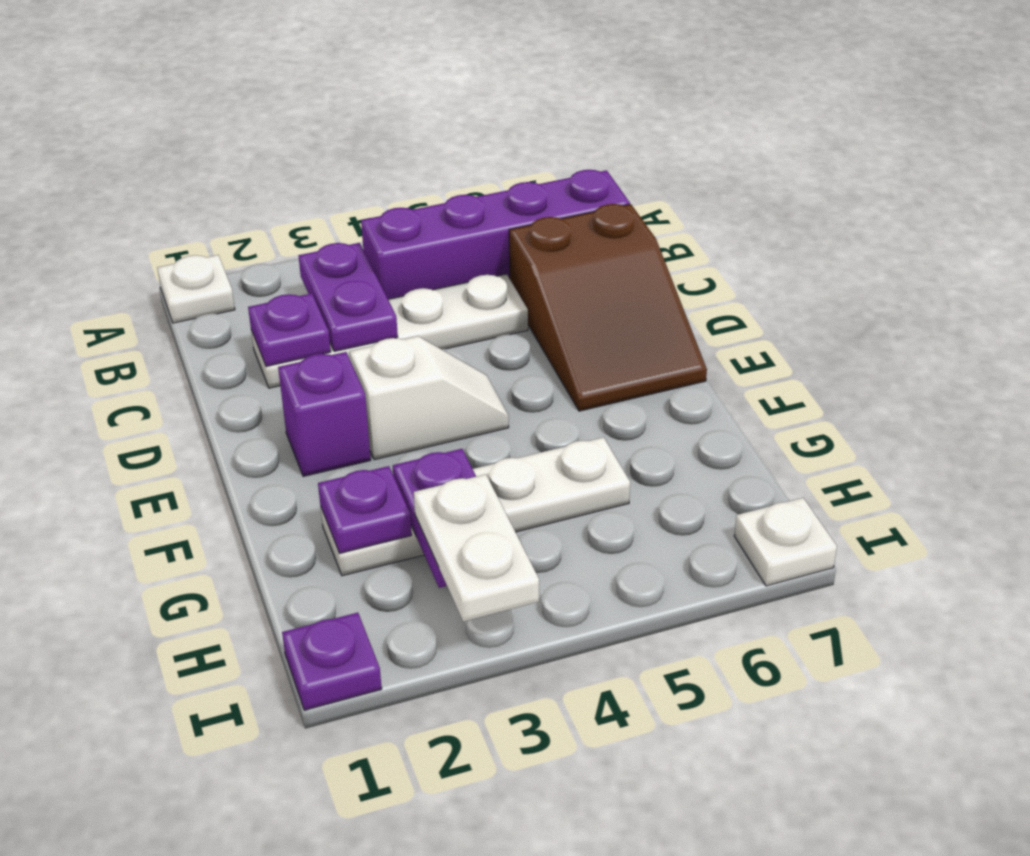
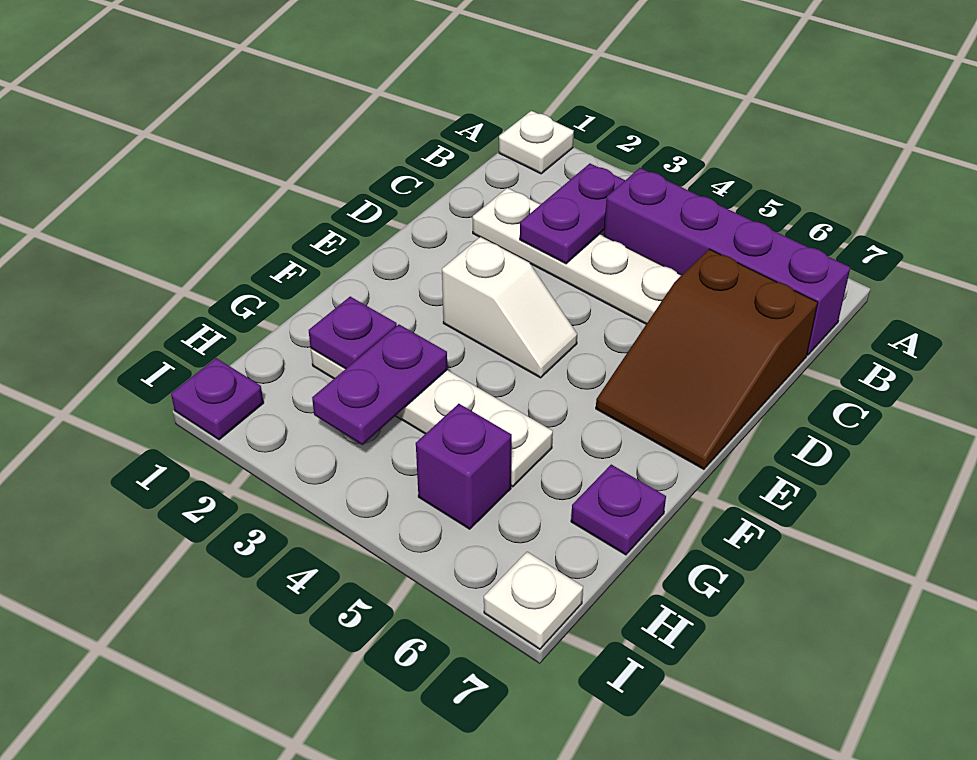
purple 1x1 plate [248,293,331,367] -> purple 1x1 plate moved to [571,465,666,555]
purple 1x1 brick [278,352,371,477] -> purple 1x1 brick moved to [416,404,512,529]
white 1x2 plate [414,474,539,622] -> none

